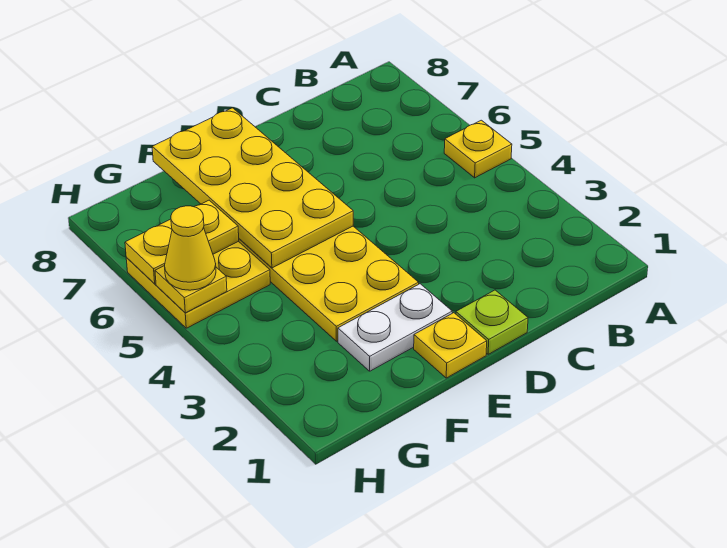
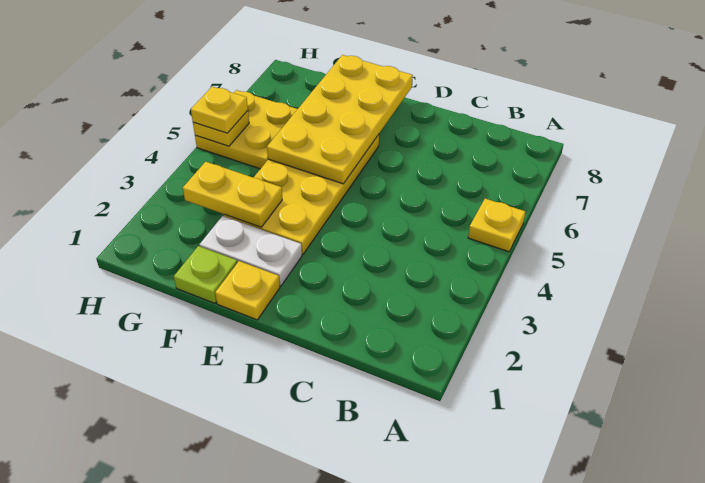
lime 1x1 plate [456,290,528,354] -> lime 1x1 plate moved to [174,246,237,303]
yellow 1x2 plate [125,200,239,284] -> yellow 1x2 plate moved to [183,162,282,227]
yellow 1x1 cone [164,206,216,290] -> yellow 1x1 plate [191,87,248,133]

